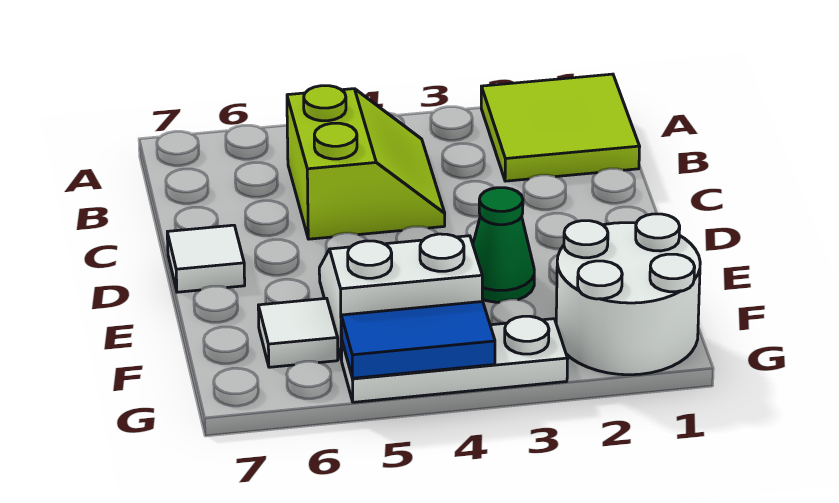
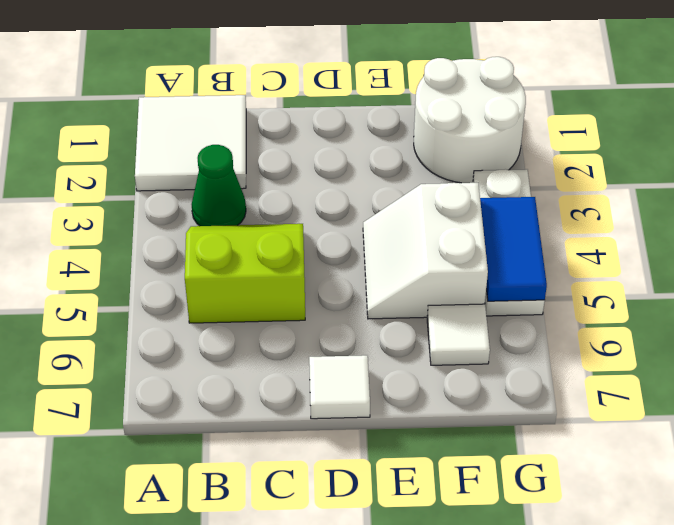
lime 2x2 tile [481,74,640,181] -> white 2x2 tile [135,95,246,191]
green 1x1 cone [473,188,534,302] -> green 1x1 cone moved to [192,145,246,226]

